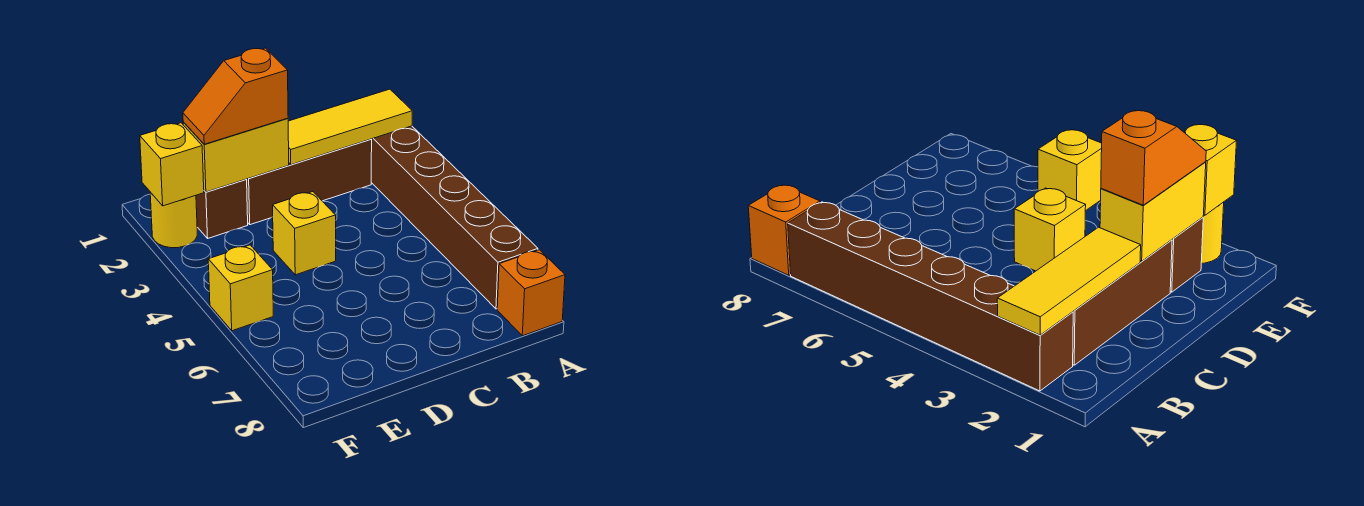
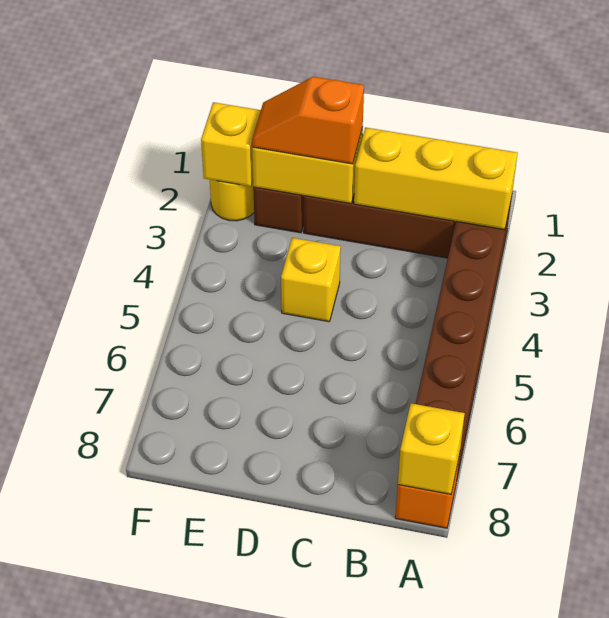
yellow 1x3 tile [288,89,412,165] -> yellow 1x3 brick [354,127,518,230]
yellow 1x1 brick [208,245,273,331] -> yellow 1x1 brick moved to [398,403,465,494]

